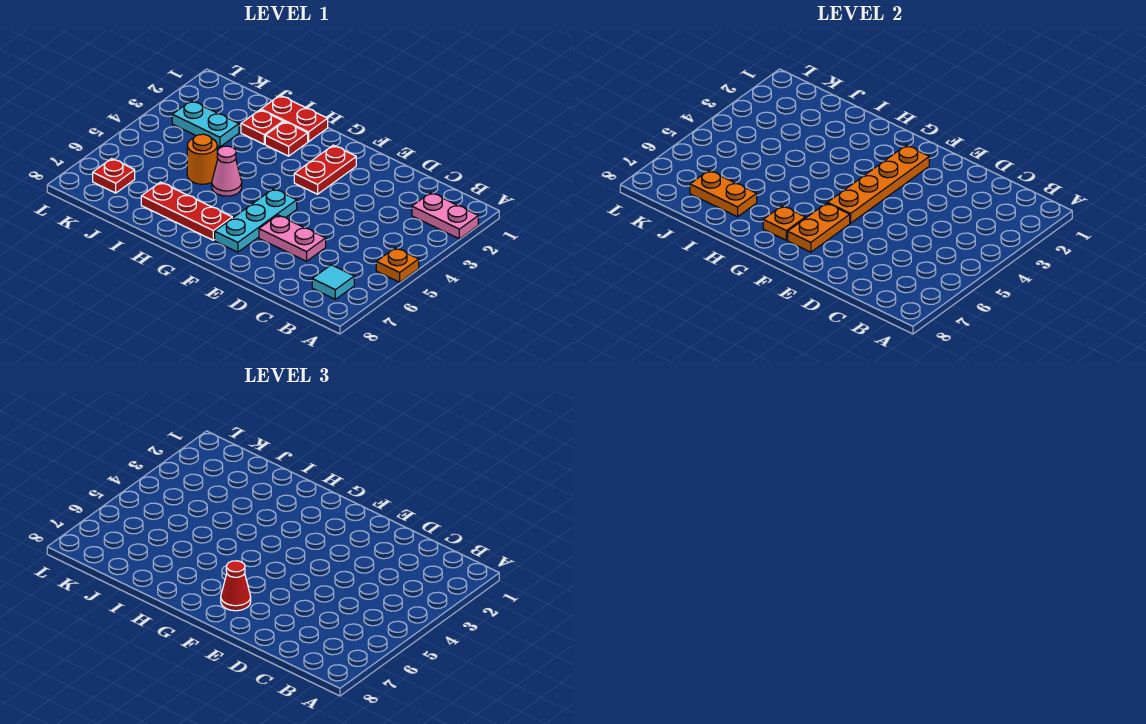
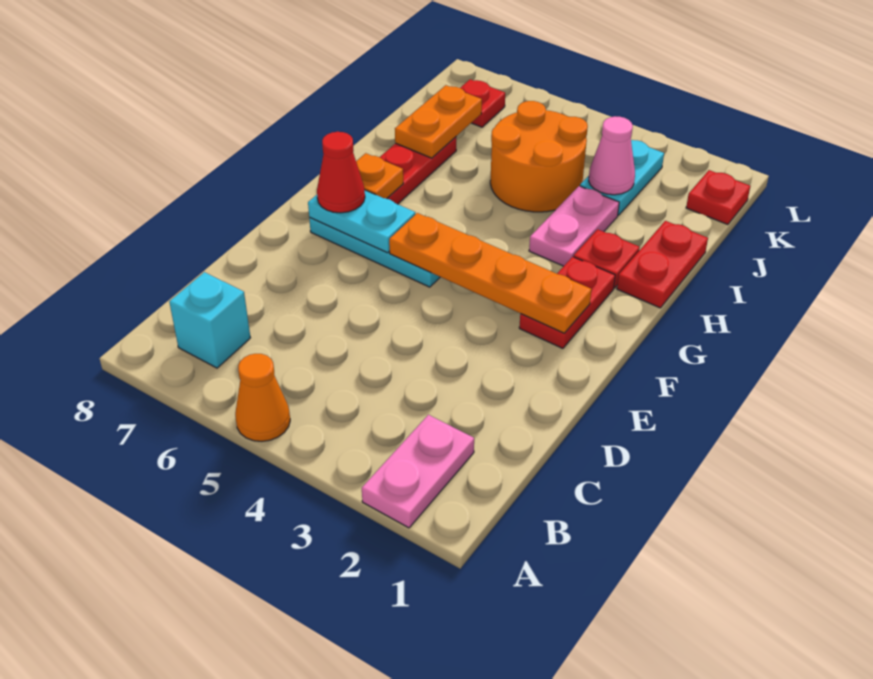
orange 1x1 plate [376,248,419,282] -> orange 1x1 cone [235,354,290,441]
cyan 1x1 tile [312,265,354,299] -> cyan 1x1 brick [169,272,250,368]
pink 1x2 plate [259,215,326,261] -> pink 1x2 plate moved to [529,186,619,266]
red 1x2 plate [294,145,356,194] -> red 1x2 plate turned to [519,257,615,348]
orange 1x2 plate [788,203,850,252] -> cyan 1x2 plate [308,190,415,253]
pink 1x1 cone [212,146,242,196] -> pink 1x1 cone moved to [589,116,635,195]
red 1x1 plate [241,110,283,144] -> red 1x1 plate moved to [686,170,750,225]
orange 1x1 round brick [187,134,217,184] -> orange 2x2 round brick [490,101,588,212]

